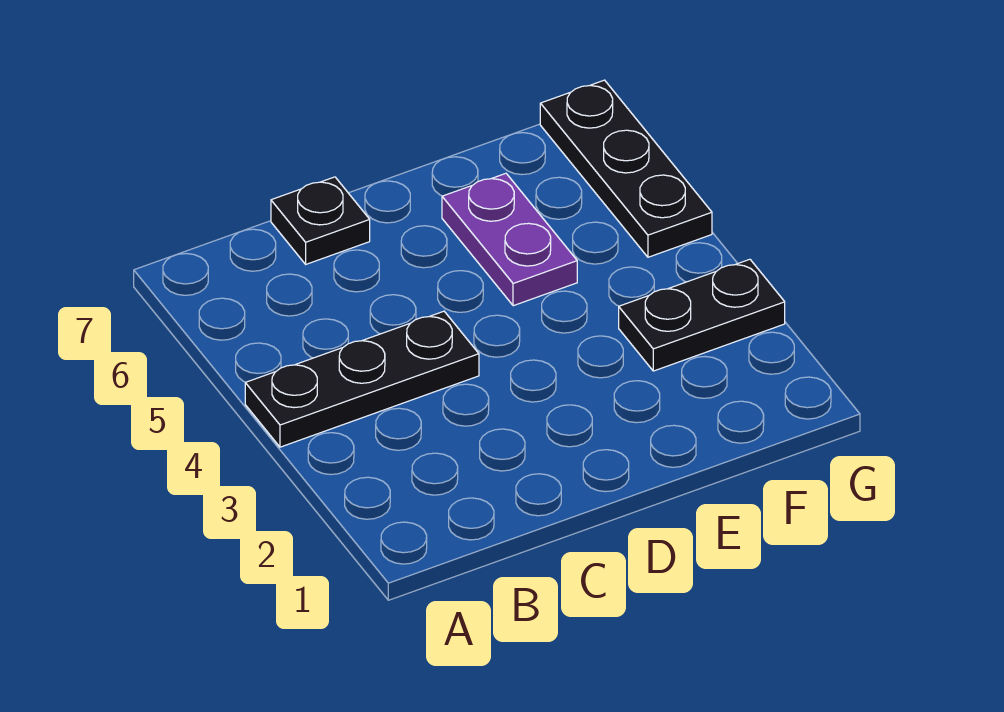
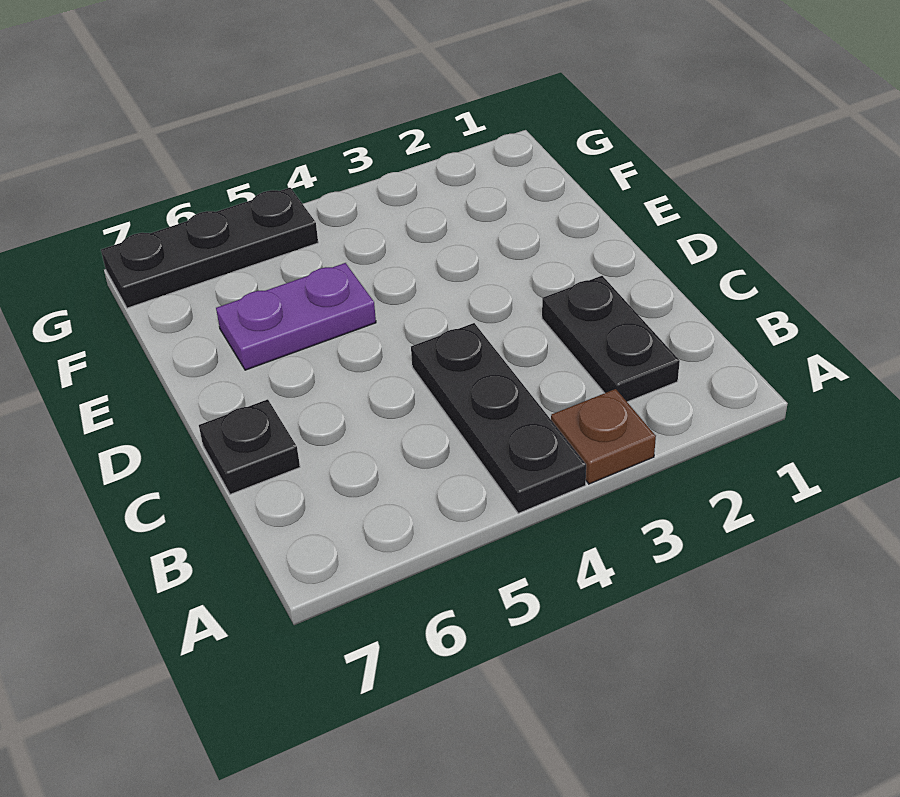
none -> brown 1x1 plate [551,389,656,484]
black 1x2 plate [619,259,785,371] -> black 1x2 plate moved to [542,276,680,402]

